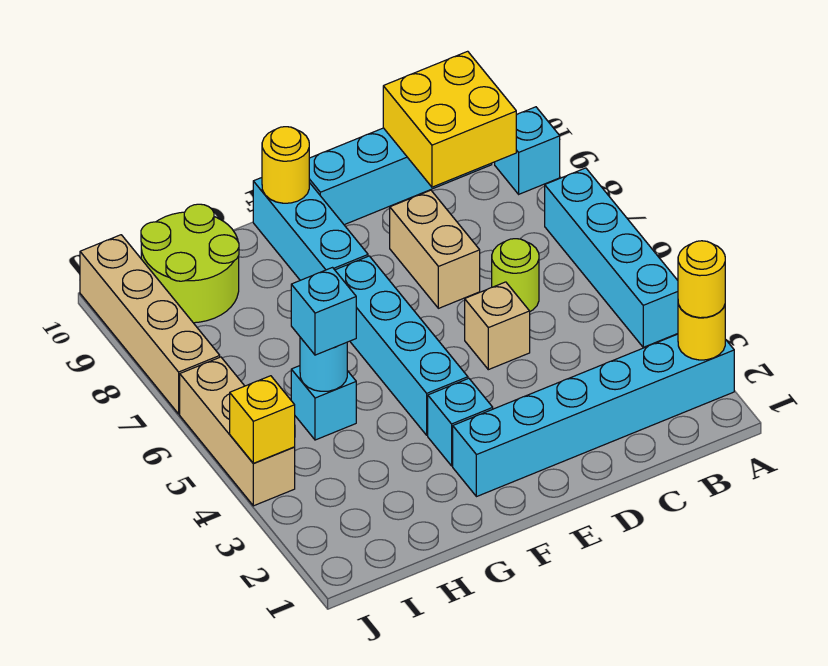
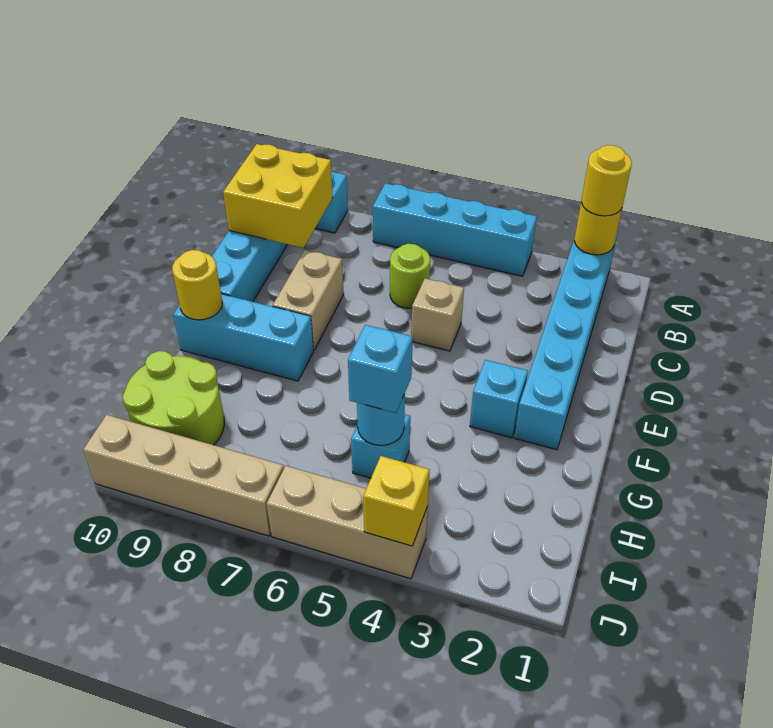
tan 1x2 brick [390,190,480,308] -> tan 1x2 brick turned to [273,250,344,350]
cyan 1x4 brick [335,256,468,435] -> none

